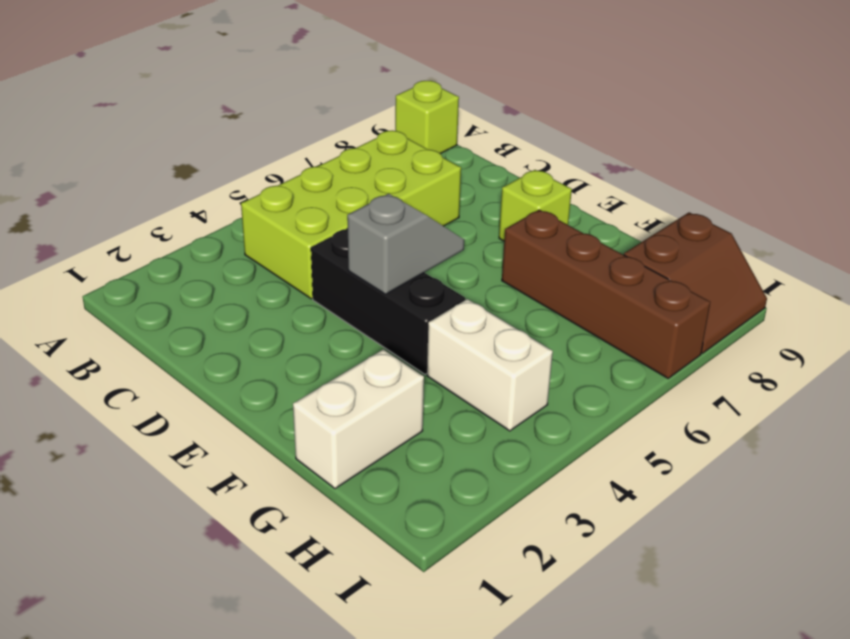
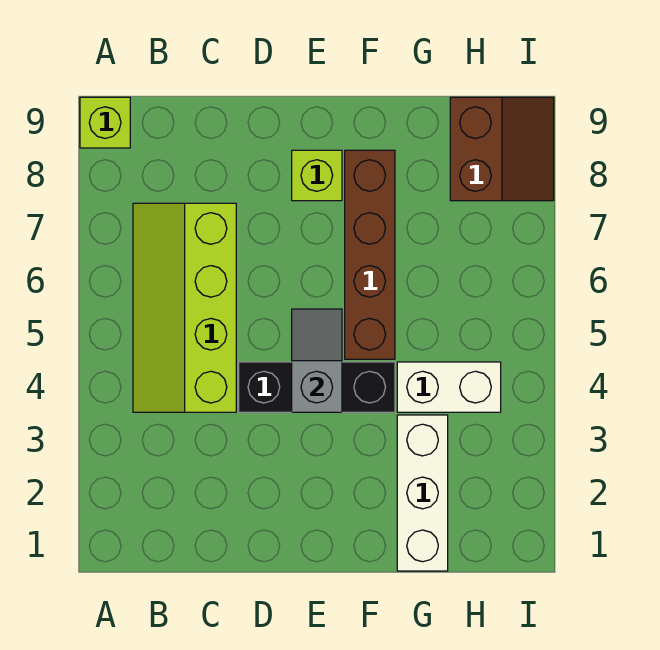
lime 2x4 brick [241,131,461,299] -> lime 2x4 slope [133,203,236,412]
brown 1x4 brick [502,210,710,378] -> brown 1x4 brick turned to [345,150,395,359]
white 1x2 brick [293,349,424,489] -> white 1x3 brick [397,415,448,571]

